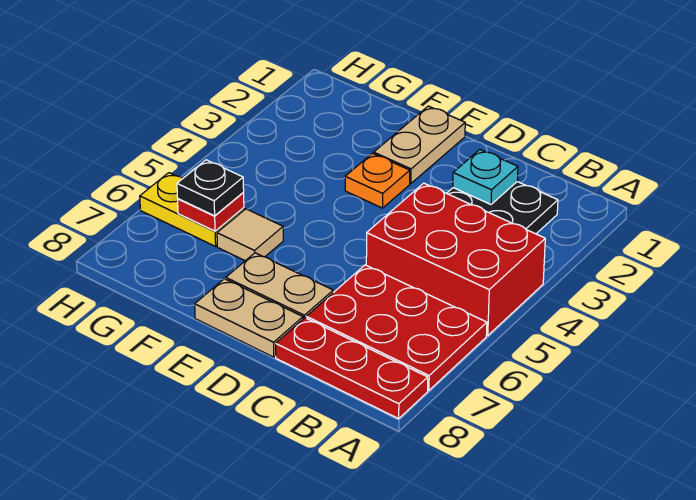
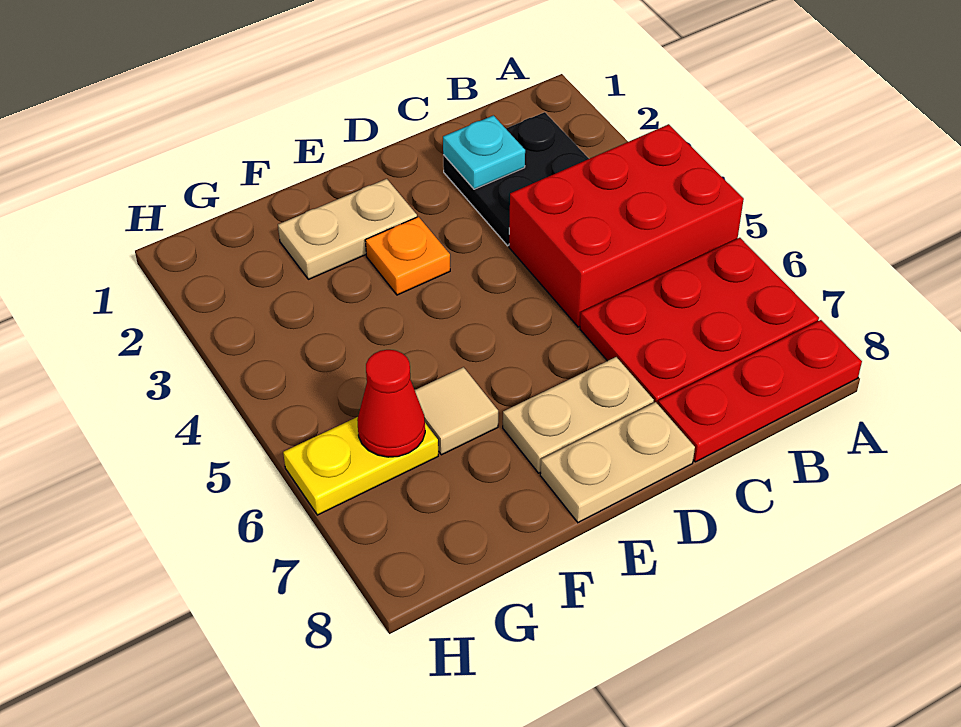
tan 1x2 plate [374,106,465,184] -> tan 1x2 plate turned to [278,179,417,279]
red 1x1 plate [178,193,244,231] -> red 1x1 cone [357,350,425,457]
black 1x1 plate [177,160,244,216] -> none

